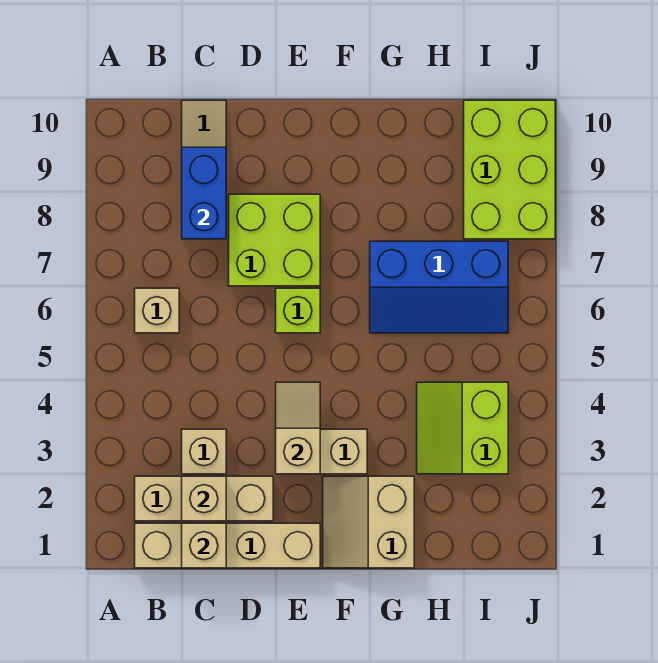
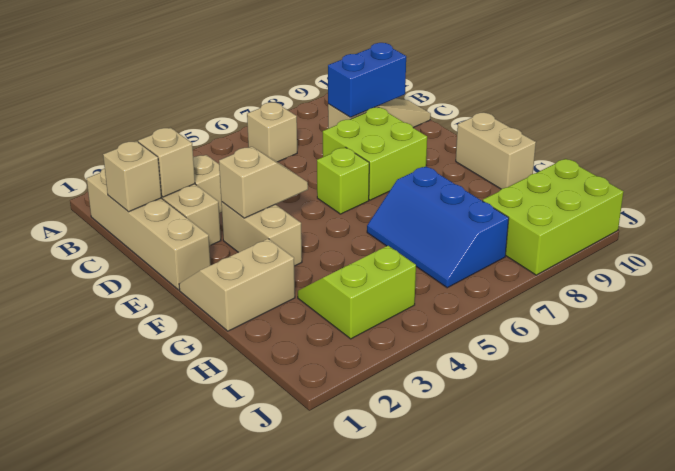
none -> tan 1x2 brick [456,113,536,189]

